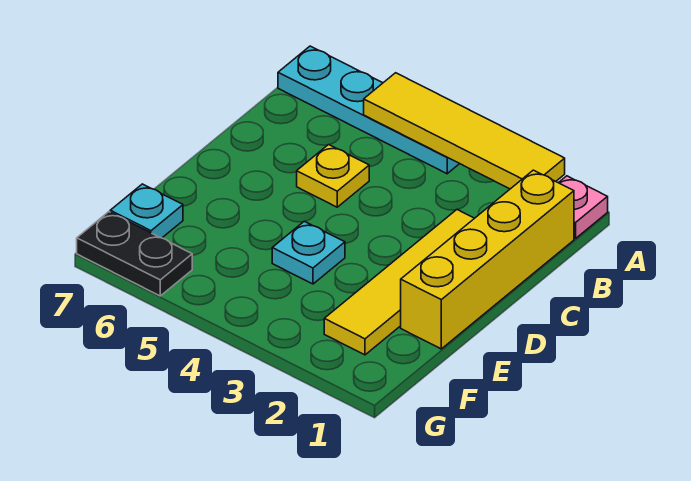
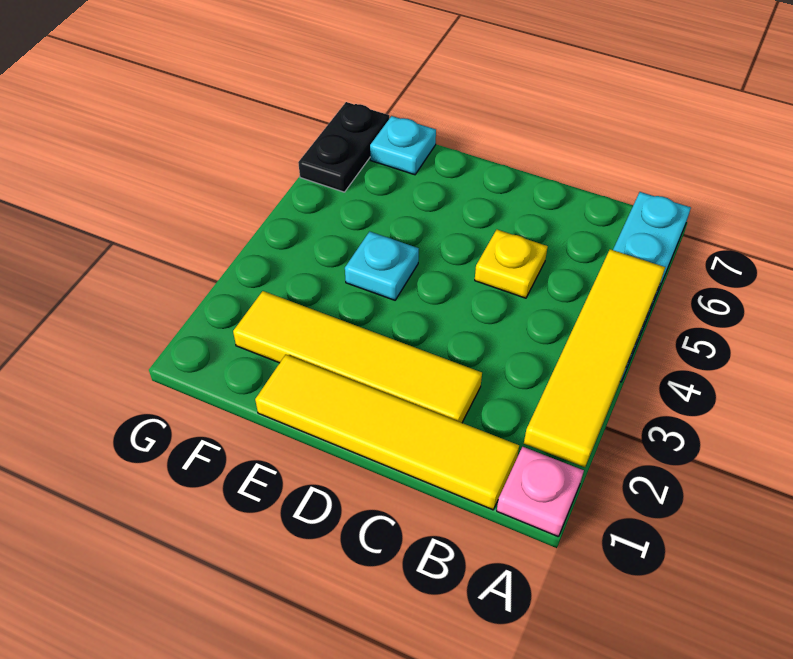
yellow 1x4 brick [401,170,574,349] -> yellow 1x4 tile [255,355,519,510]

